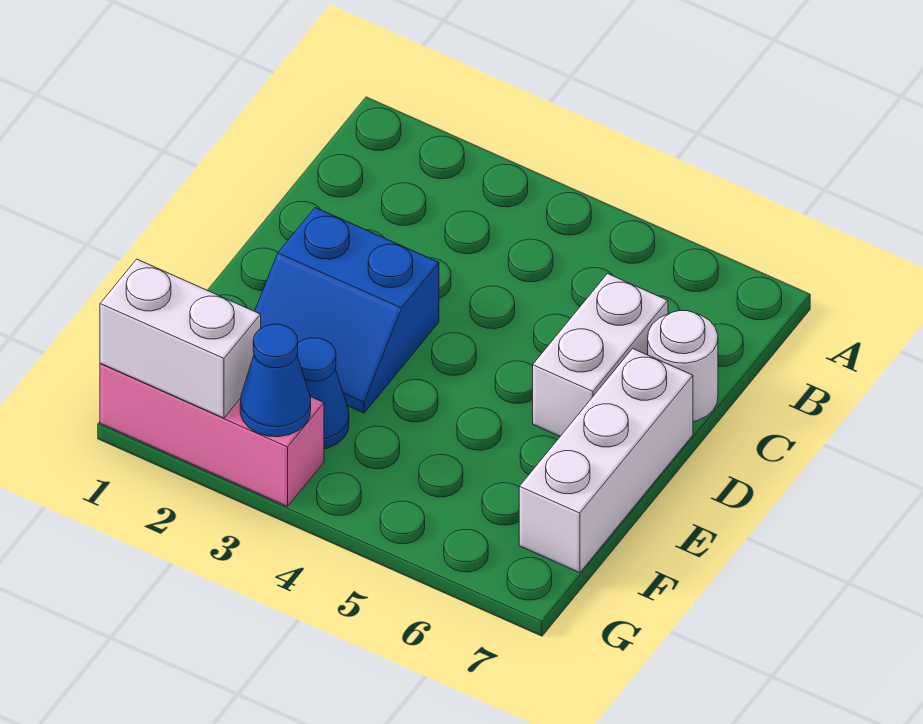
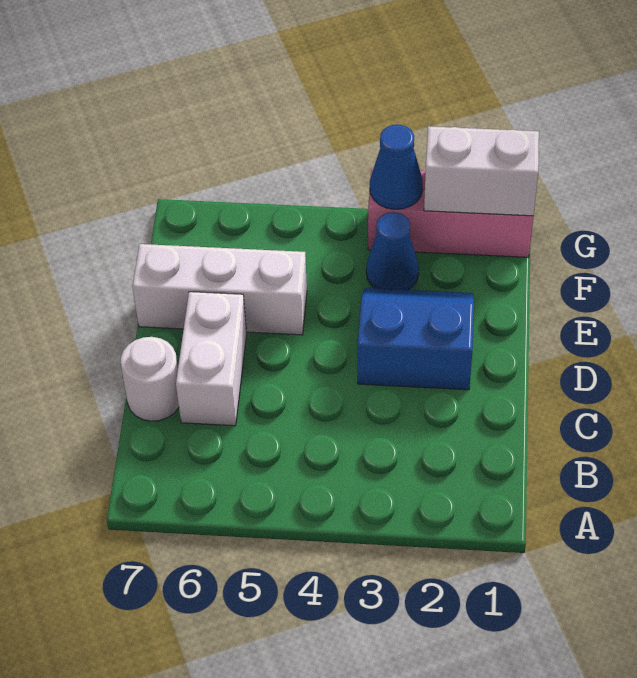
white 1x3 brick [519,349,693,573] -> white 1x3 brick turned to [132,244,307,335]

